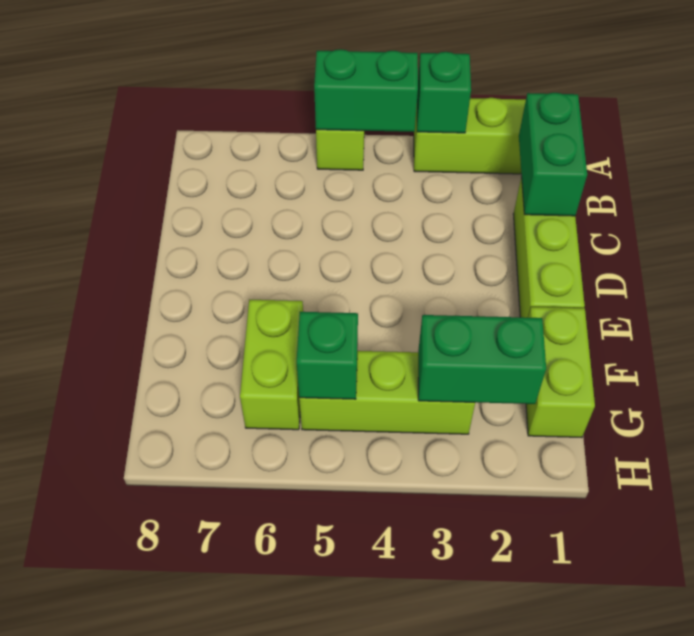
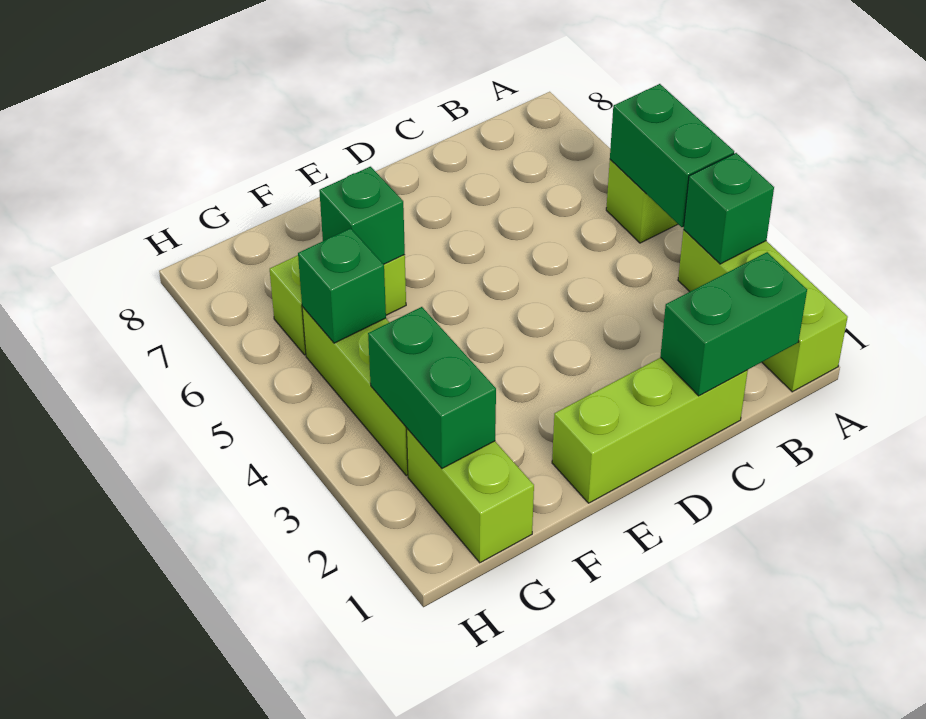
lime 1x2 brick [526,307,595,438] -> lime 1x2 brick turned to [407,429,534,563]
none -> green 1x1 brick [319,167,405,264]

